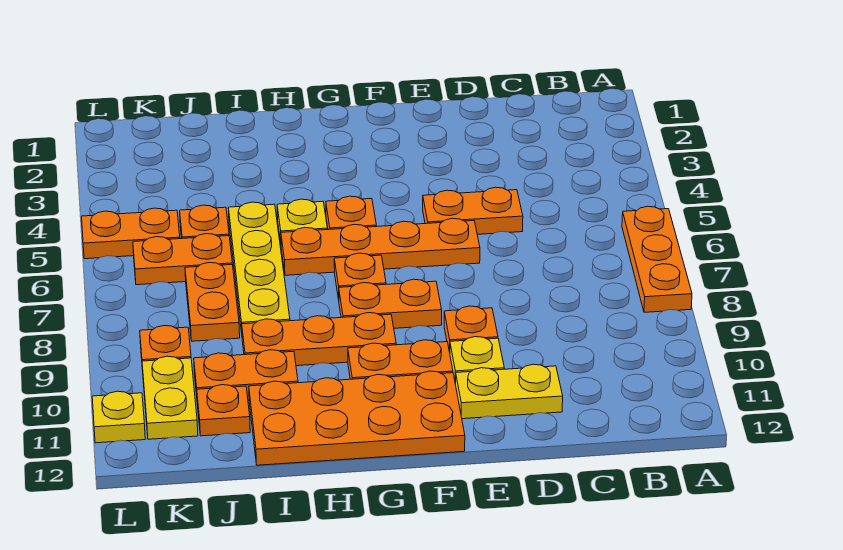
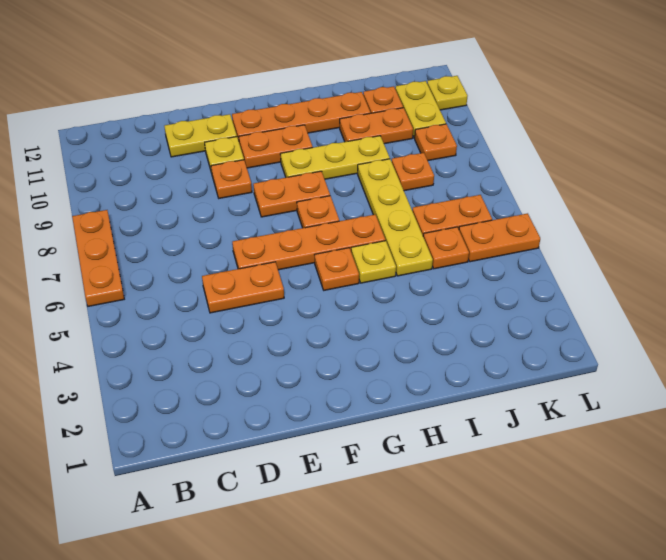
orange 2x4 plate [249,371,465,465] -> orange 1x4 plate [232,92,371,141]
orange 1x3 plate [242,313,396,366] -> yellow 1x3 plate [280,136,390,179]
orange 1x2 plate [185,263,240,341] -> orange 1x1 plate [392,153,434,191]

